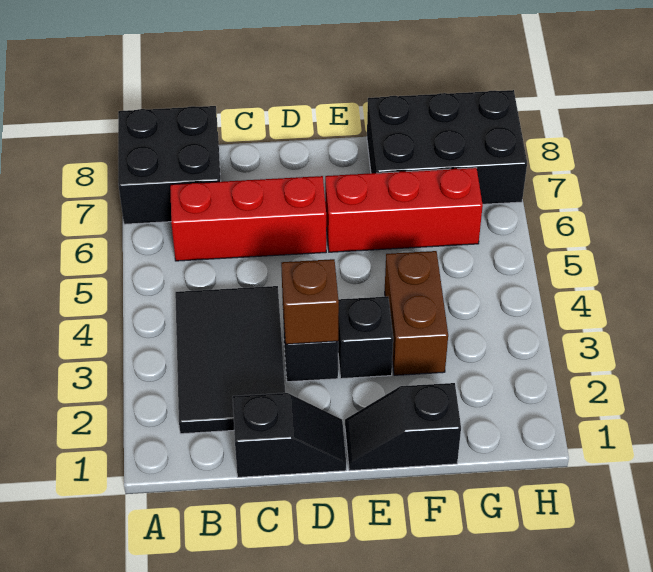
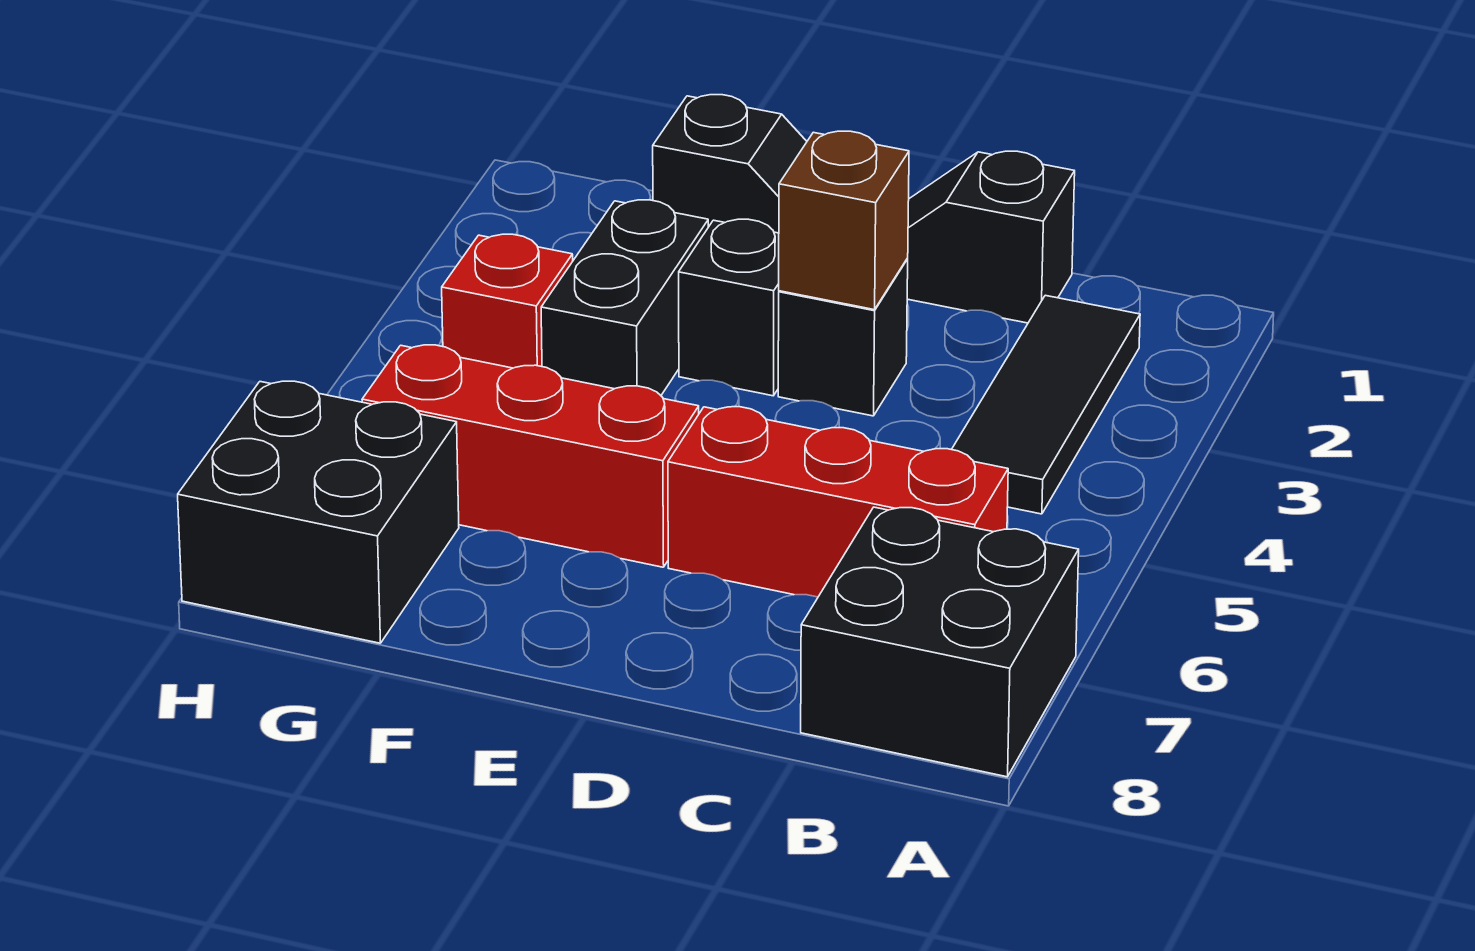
black 2x3 tile [175,286,285,434] -> black 1x3 tile [951,295,1140,514]
brown 1x2 brick [385,251,448,375] -> black 1x2 brick [541,200,708,395]
black 2x3 brick [367,90,527,204] -> black 2x2 brick [178,381,459,643]
none -> red 1x1 brick [442,234,573,368]

